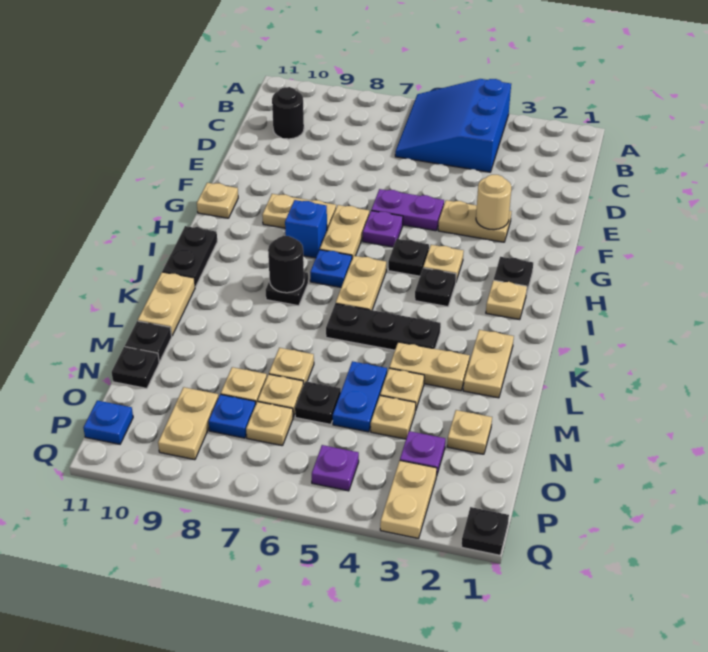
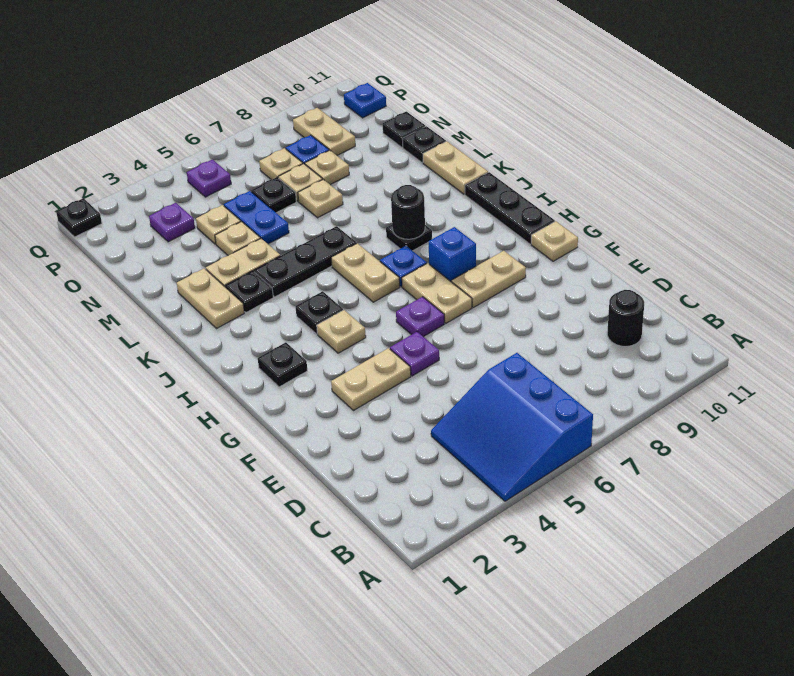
blue 3x3 slope [395,79,511,172] -> blue 3x3 slope turned to [431,353,593,501]
tan 1x1 round brick [476,175,512,230] -> none
purple 1x2 plate [371,189,444,231] -> purple 1x1 plate [390,332,439,376]
black 1x1 plate [388,239,429,276] -> black 1x1 plate moved to [226,271,273,312]
tan 1x1 plate [486,280,527,320] -> none
black 1x2 plate [162,226,217,287] -> black 1x3 plate [465,172,555,244]
tan 1x1 plate [447,410,492,454] -> none
tan 1x2 plate [380,461,437,538] -> none

